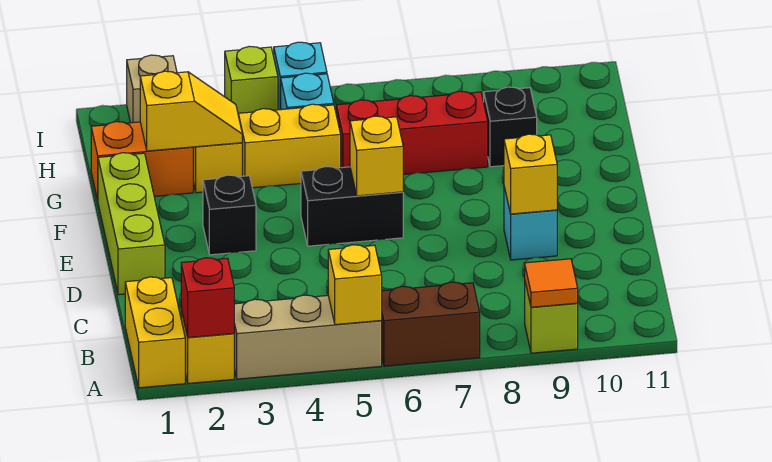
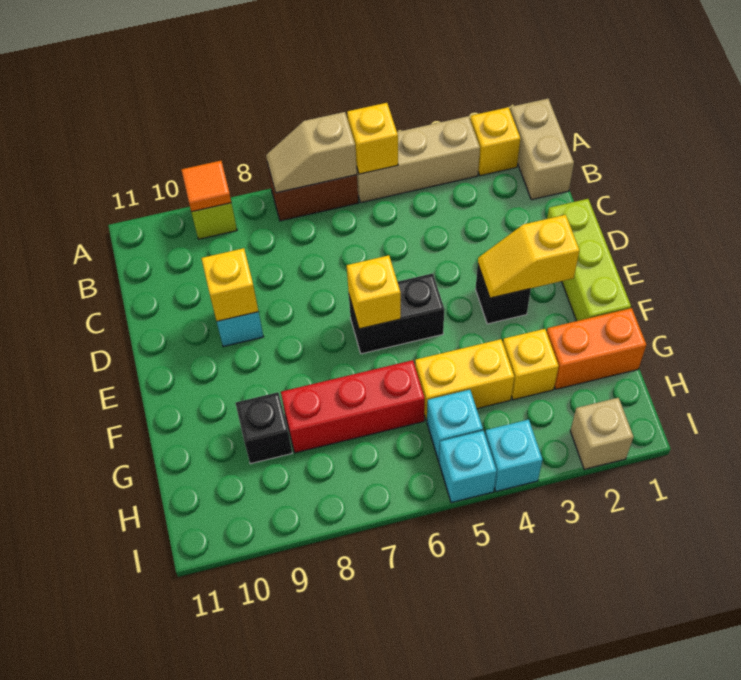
yellow 1x2 brick [125,277,185,388] -> tan 1x2 brick [510,99,574,200]
red 1x1 brick [181,258,234,337] -> none
none -> tan 1x2 slope [266,112,357,193]
yellow 1x2 slope [140,71,242,151] -> yellow 1x2 slope moved to [478,215,580,298]
lime 1x1 brick [225,46,278,114] -> cyan 1x1 brick [485,420,543,491]

